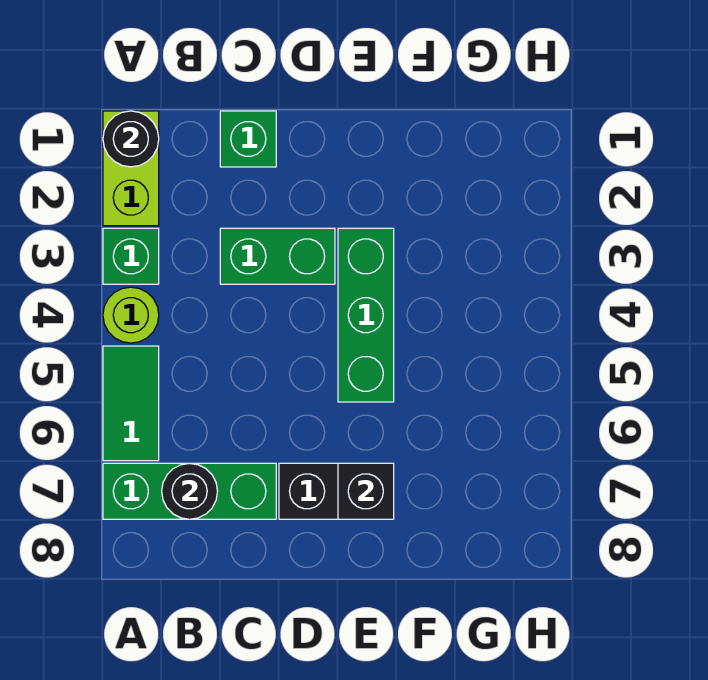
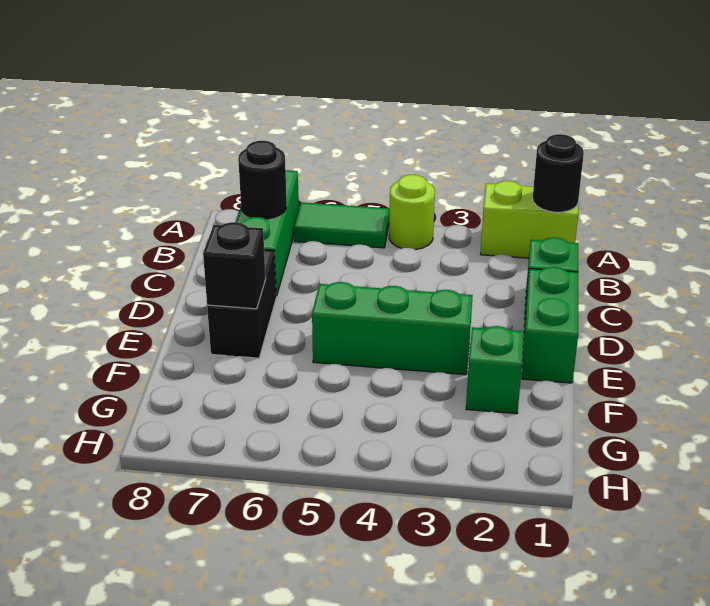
green 1x1 brick [103,228,159,284] -> green 1x1 brick moved to [466,326,524,414]
green 1x2 brick [220,228,335,284] -> green 1x2 brick moved to [522,267,578,383]

